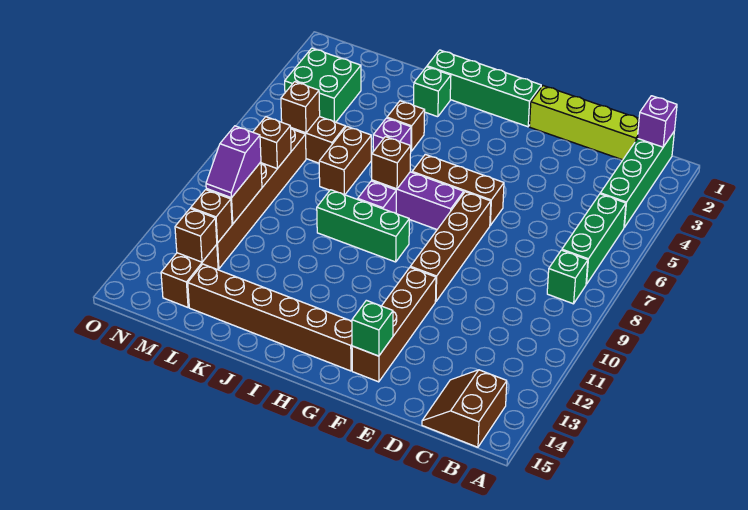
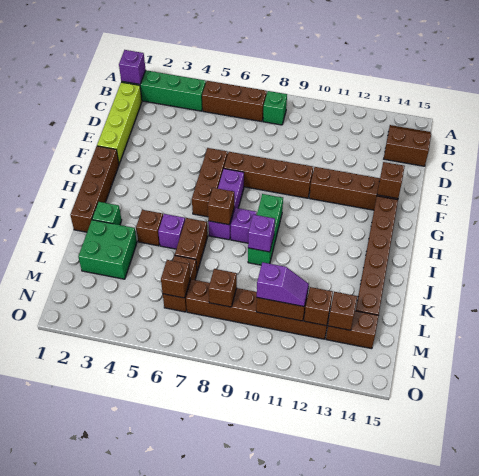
green 1x3 brick [562,194,626,284] -> brown 1x3 brick [202,81,267,122]
brown 2x2 slope [422,370,507,447] -> brown 2x2 slope turned to [384,125,431,166]
green 1x1 brick [352,300,393,356] -> brown 1x1 brick [377,162,405,199]
green 1x4 brick [427,50,541,127] -> brown 1x4 brick [70,146,119,232]
none -> purple 1x1 brick [248,215,275,252]
brown 1x2 brick [319,127,371,195] -> brown 1x2 brick turned to [175,218,208,272]
green 2x2 brick [285,48,361,122] -> green 2x2 brick moved to [78,220,137,279]

